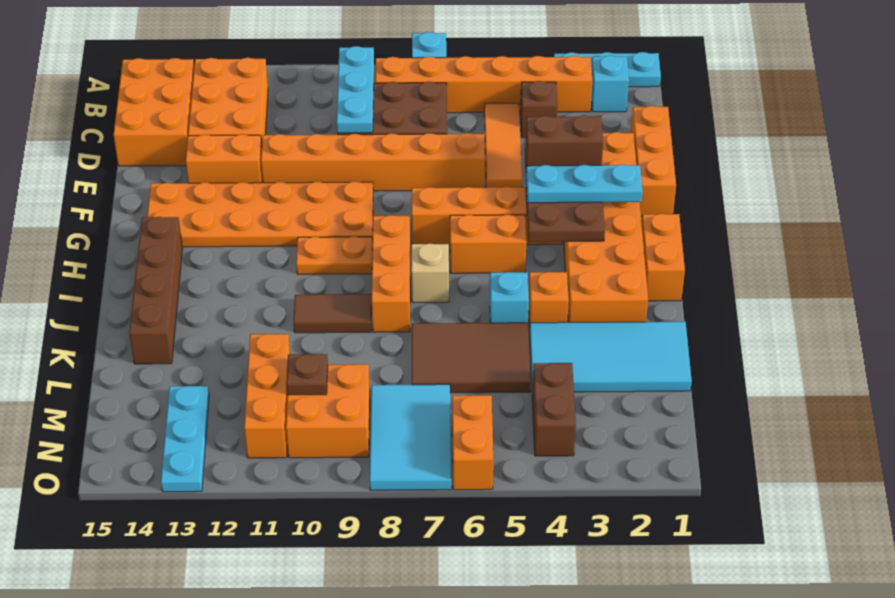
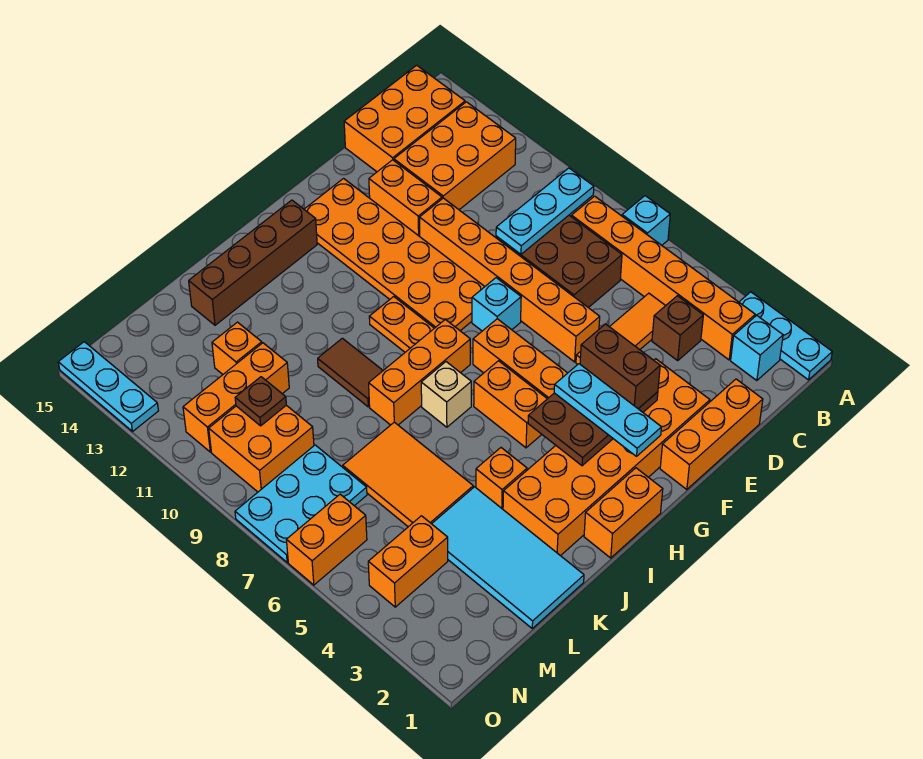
cyan 1x1 brick [490,272,529,323] -> cyan 1x1 brick moved to [472,278,521,331]
brown 2x3 tile [412,323,531,393] -> orange 2x3 tile [343,422,473,527]
none -> orange 1x1 brick [212,322,262,374]
brown 1x2 brick [532,363,576,456] -> orange 1x2 brick [368,516,448,607]
cyan 2x3 tile [370,384,451,490] -> cyan 2x3 plate [235,445,367,562]
cyan 1x3 plate [161,386,209,492] -> cyan 1x3 plate turned to [58,342,158,431]

